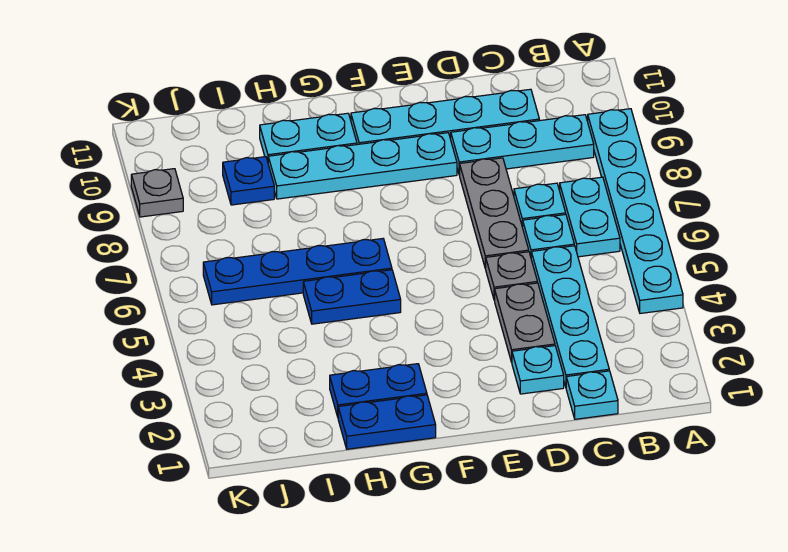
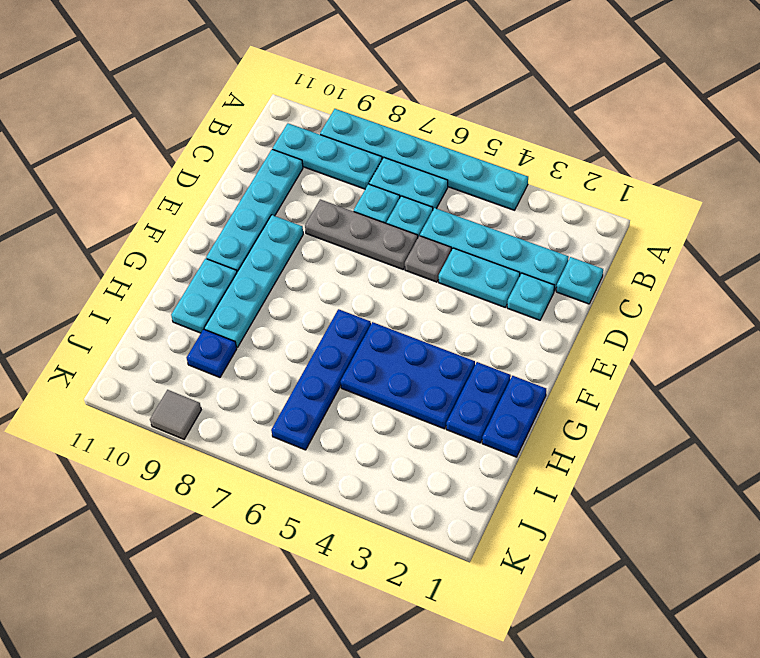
cyan 1x3 plate [451,115,594,175] -> cyan 1x3 plate turned to [273,123,382,189]
grey 1x2 plate [495,283,555,362] -> cyan 1x2 plate [439,248,520,307]
blue 1x2 plate [303,270,401,324] -> blue 2x3 plate [340,322,475,429]
grey 1x1 plate [131,169,183,217] -> grey 1x1 tile [150,390,201,439]

